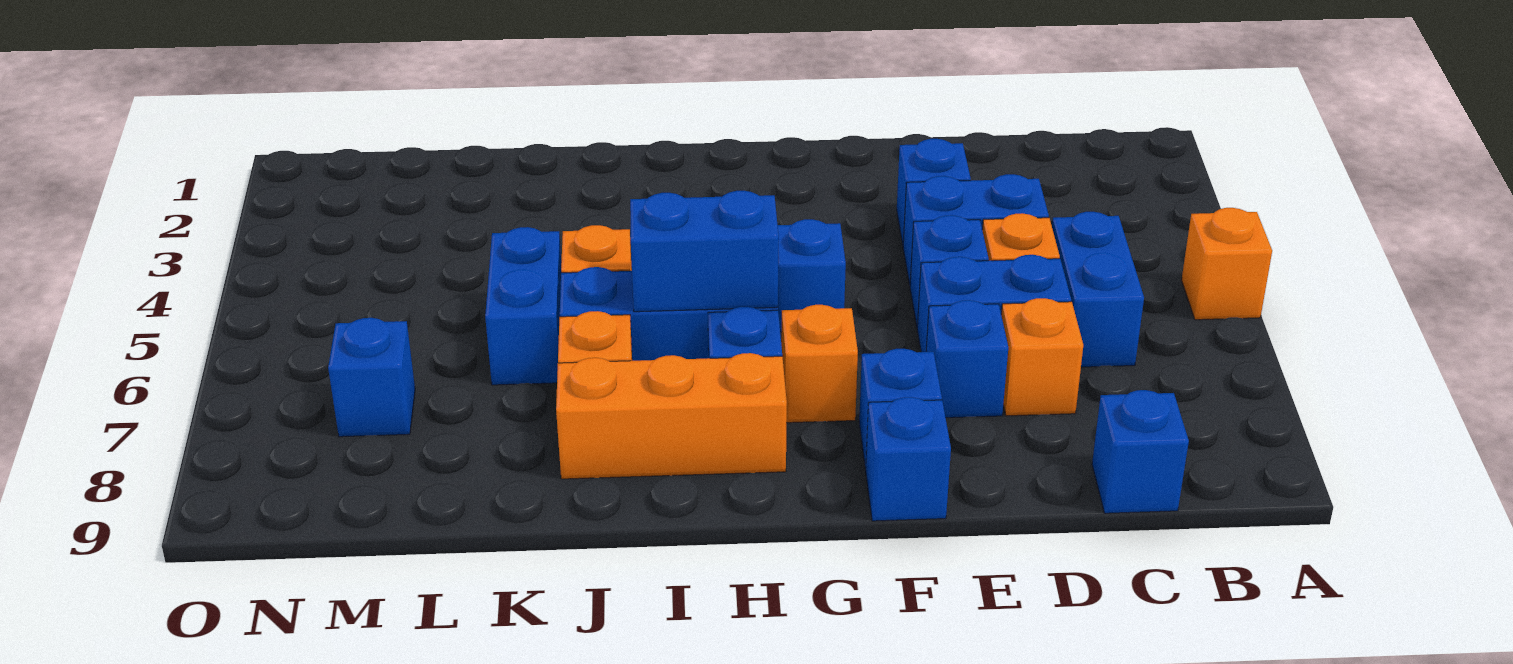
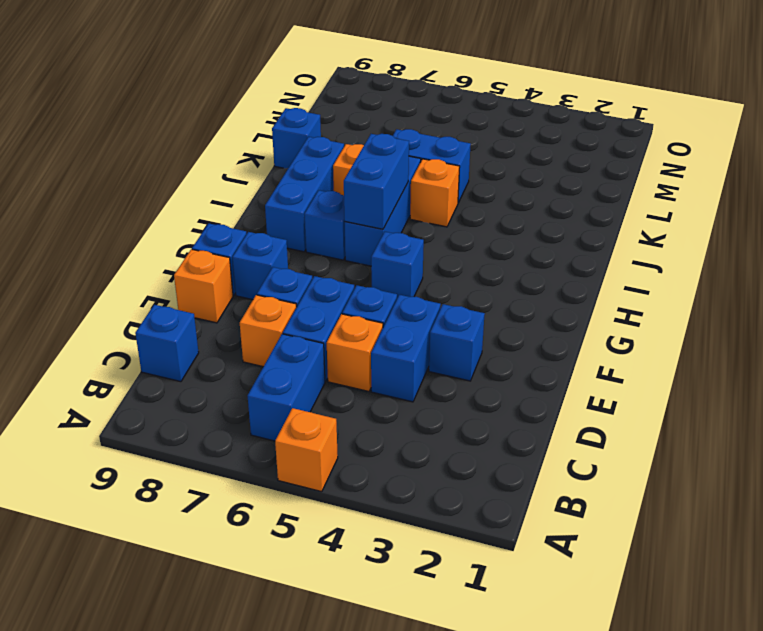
blue 1x2 brick [1052,212,1144,367] -> blue 1x2 brick turned to [248,334,325,441]
orange 1x1 brick [781,305,858,423] -> orange 1x1 brick moved to [174,249,233,323]
orange 1x3 brick [556,353,787,479] -> blue 1x3 brick [265,137,344,252]
blue 1x1 brick [328,318,415,437] -> blue 1x1 brick moved to [272,108,321,168]

